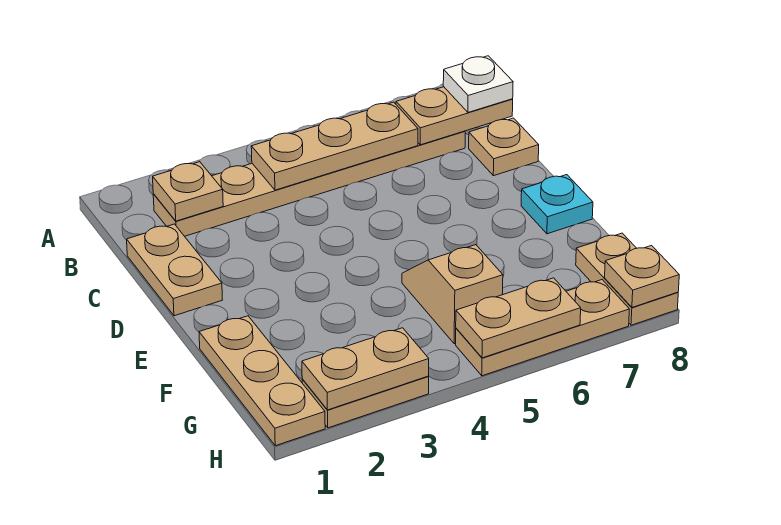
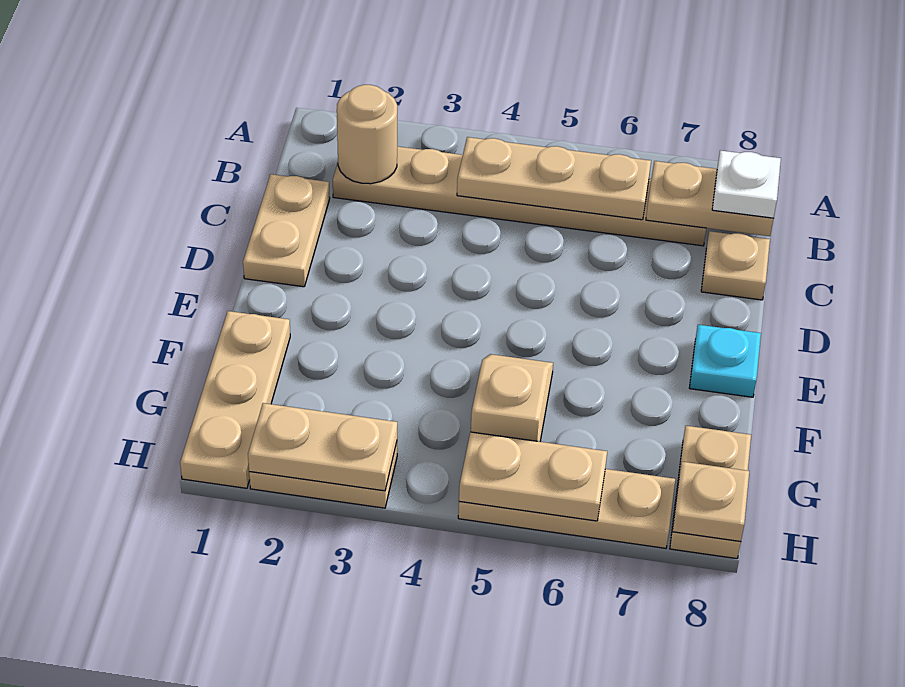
tan 1x1 plate [153,162,223,221] -> tan 1x1 round brick [337,85,397,184]

